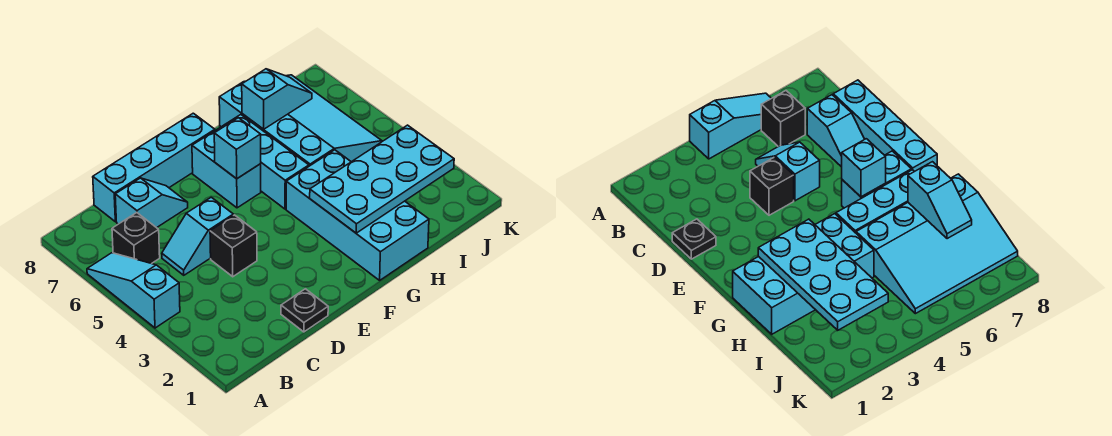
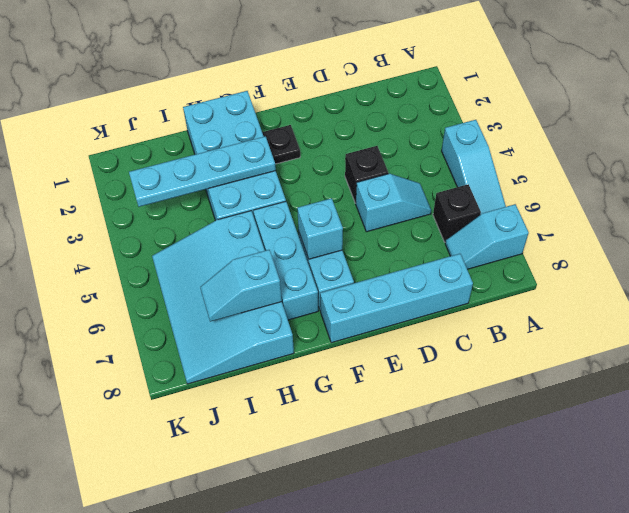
cyan 1x2 slope [115,178,188,228] -> cyan 1x2 slope moved to [445,204,529,269]
black 1x1 plate [281,289,328,332] -> black 1x1 plate moved to [262,125,300,164]
cyan 2x4 plate [310,125,454,233] -> cyan 1x4 plate [129,136,276,207]

